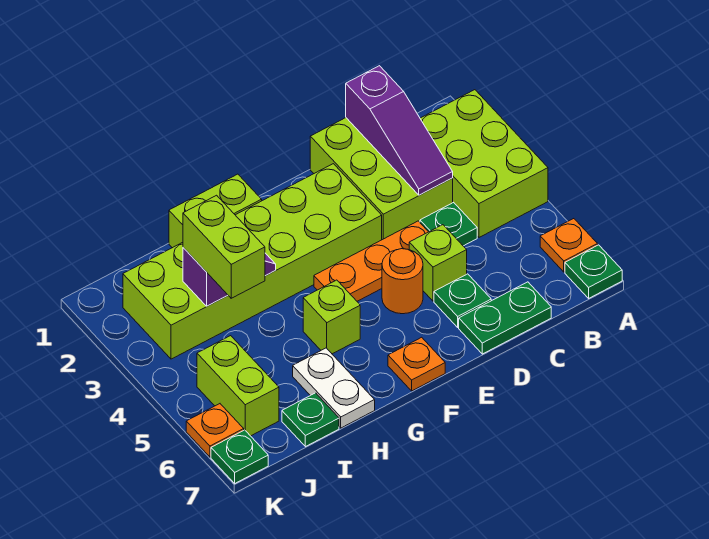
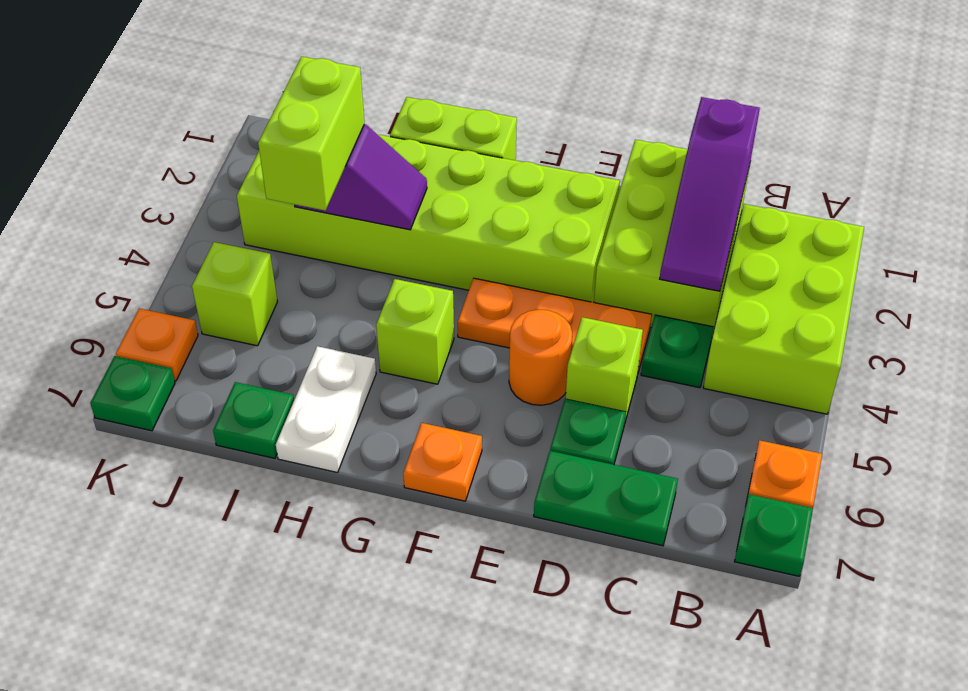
lime 1x2 brick [197,336,279,436] -> lime 1x1 brick [192,242,277,346]

